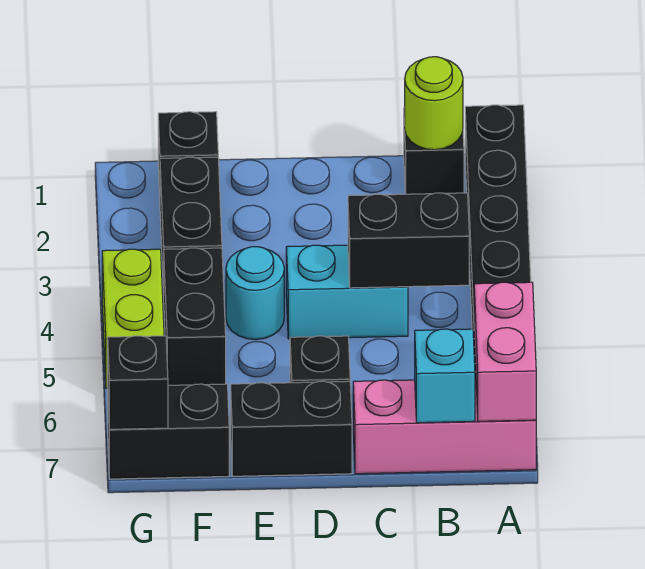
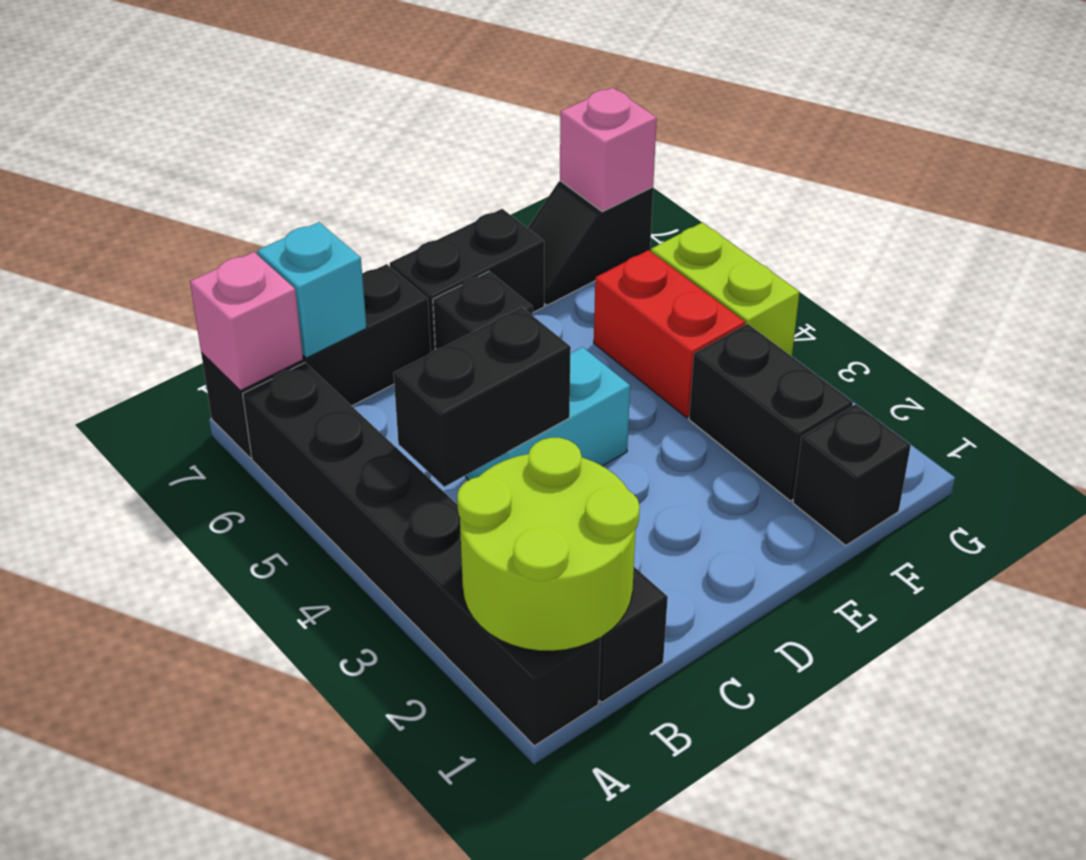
pink 1x2 brick [474,282,536,421] -> pink 1x1 brick [190,252,303,391]
pink 1x3 brick [353,379,536,474] -> black 1x3 brick [201,264,431,458]
lime 1x1 round brick [405,57,463,150] -> lime 2x2 round brick [457,438,640,651]
cyan 1x1 round brick [226,247,284,340] -> none
black 1x2 brick [164,248,226,385] -> red 1x2 brick [594,250,745,418]
black 1x2 brick [108,384,229,479] -> black 1x2 slope [528,181,653,305]
black 1x1 brick [108,336,168,429] -> pink 1x1 brick [560,88,657,212]

